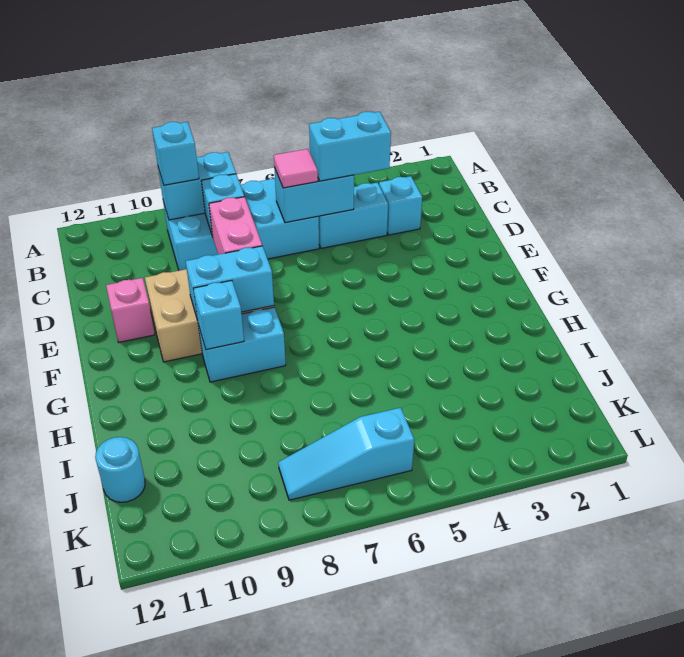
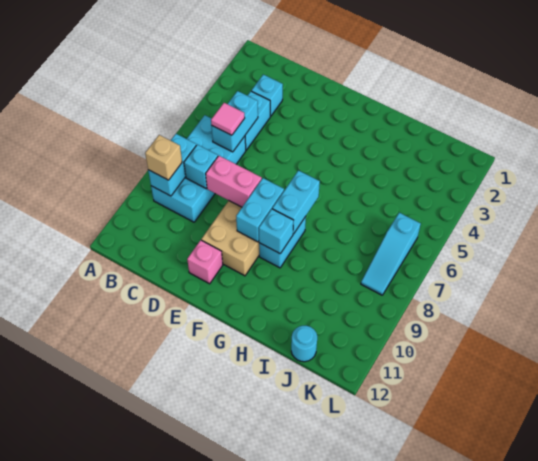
cyan 1x1 brick [152,122,199,185] -> tan 1x1 brick [145,135,182,180]
cyan 1x2 brick [309,112,391,181] -> cyan 1x2 brick moved to [272,171,320,234]

